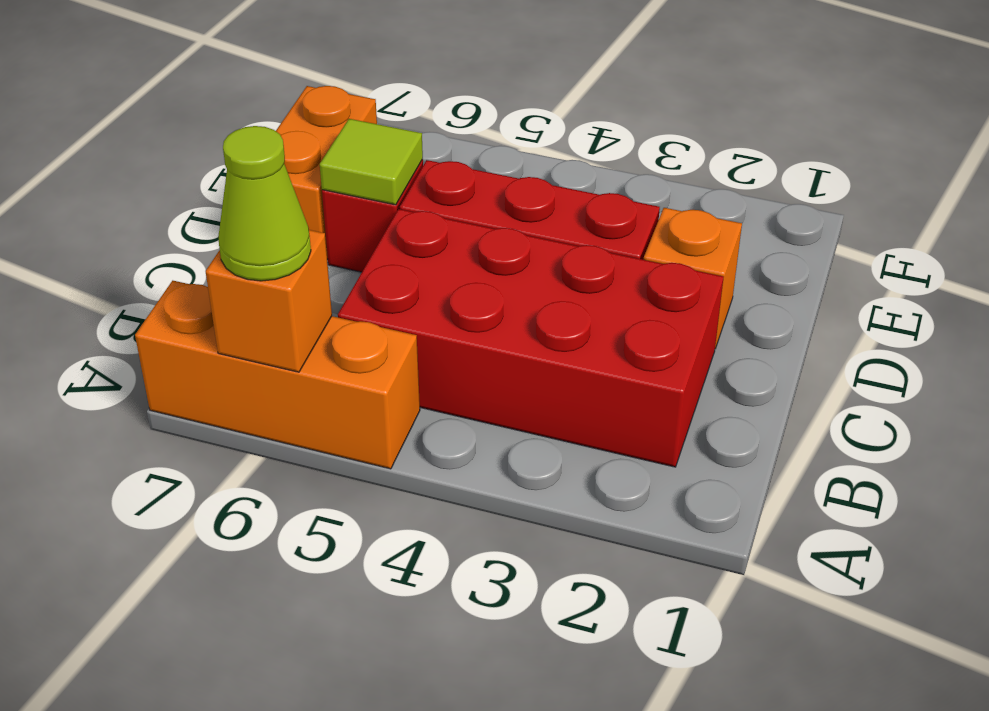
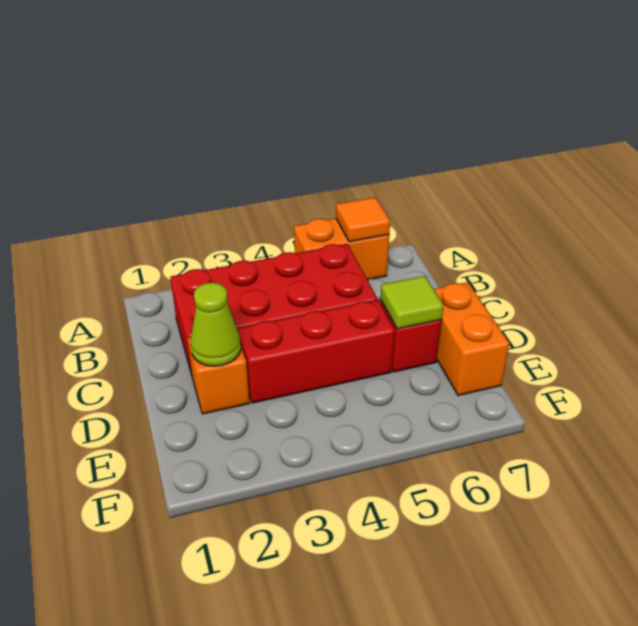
orange 1x3 brick [135,281,420,469] -> orange 1x2 brick [294,219,389,280]
orange 1x1 brick [206,230,332,372] -> orange 1x1 tile [336,197,390,242]
lime 1x1 cone [218,126,311,281] -> lime 1x1 cone moved to [191,283,241,366]

